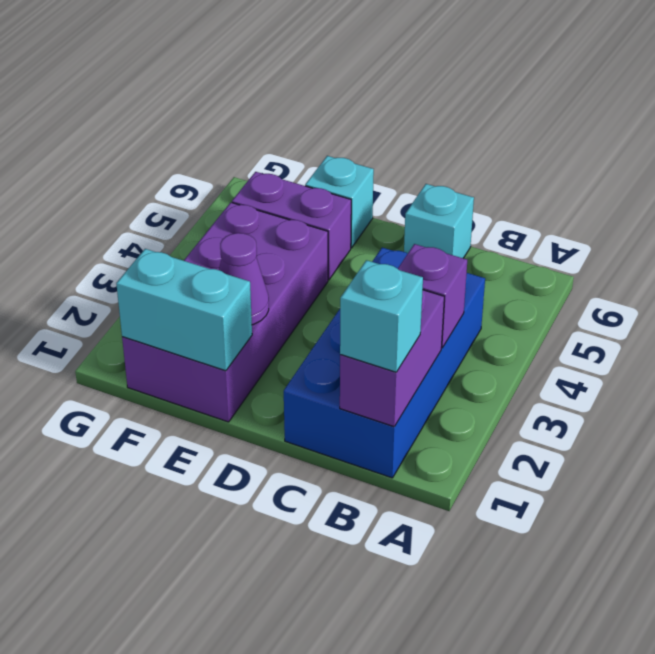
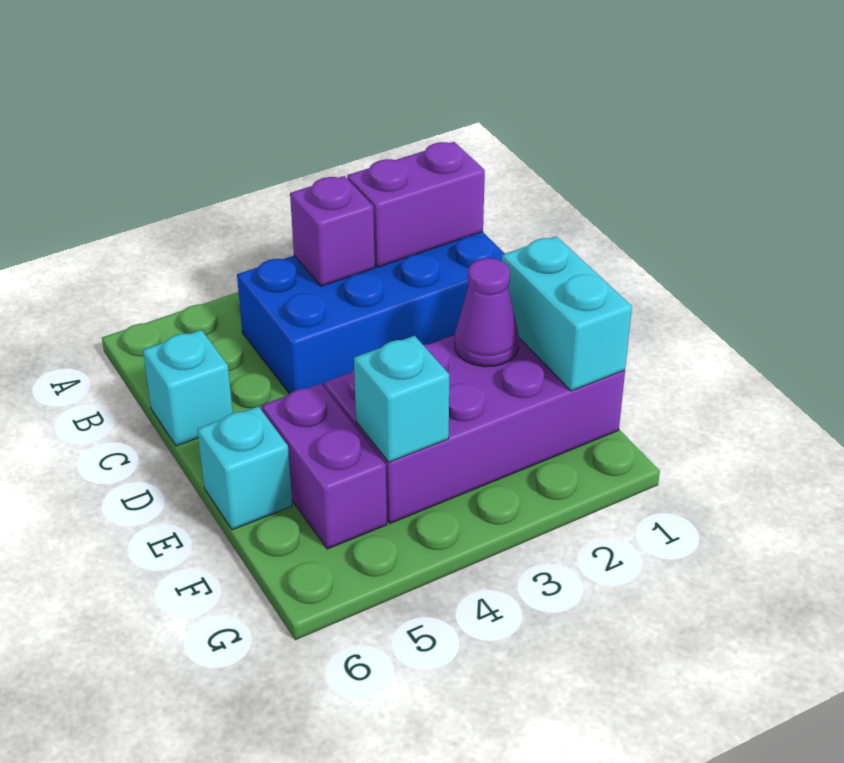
cyan 1x1 brick [340,260,423,372] -> cyan 1x1 brick moved to [354,336,449,462]

